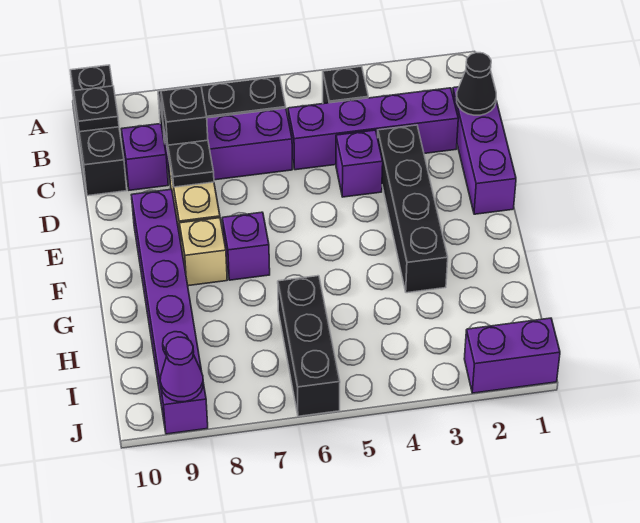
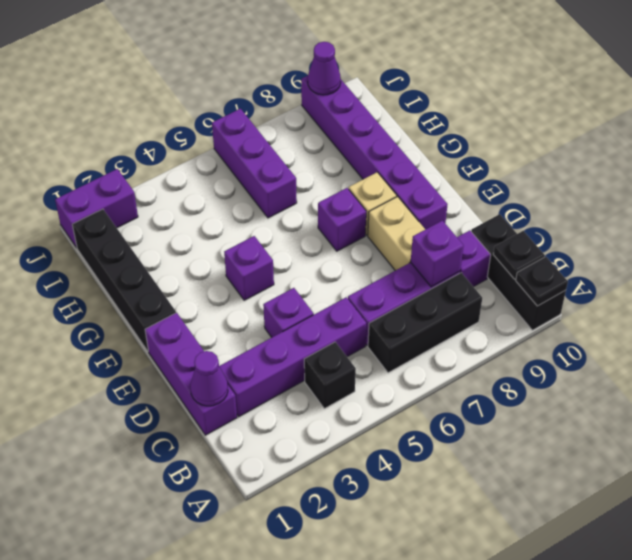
black 1x1 cone [457,52,496,115] -> purple 1x1 cone [190,351,228,406]
black 1x1 brick [161,86,208,150] -> purple 1x1 brick [411,221,464,287]
black 1x4 brick [378,125,448,293] -> black 1x4 brick moved to [72,209,176,351]
black 1x1 plate [168,140,214,187] -> black 1x1 plate moved to [516,257,568,306]
none -> purple 1x1 brick [224,236,274,300]
black 1x3 brick [278,276,340,416] -> purple 1x3 brick [212,109,297,218]

